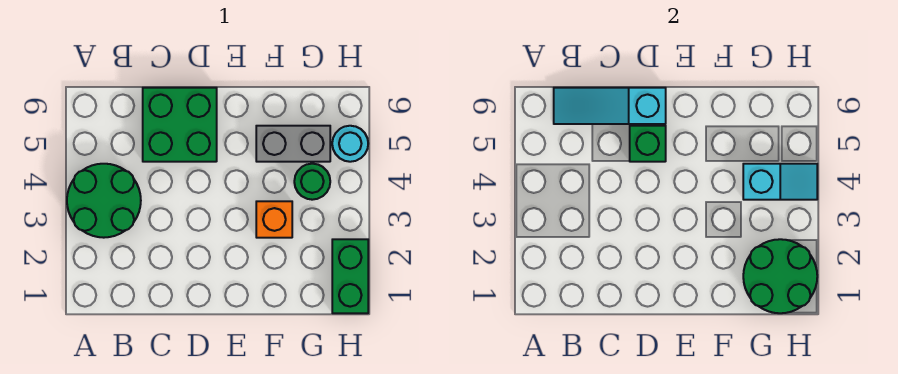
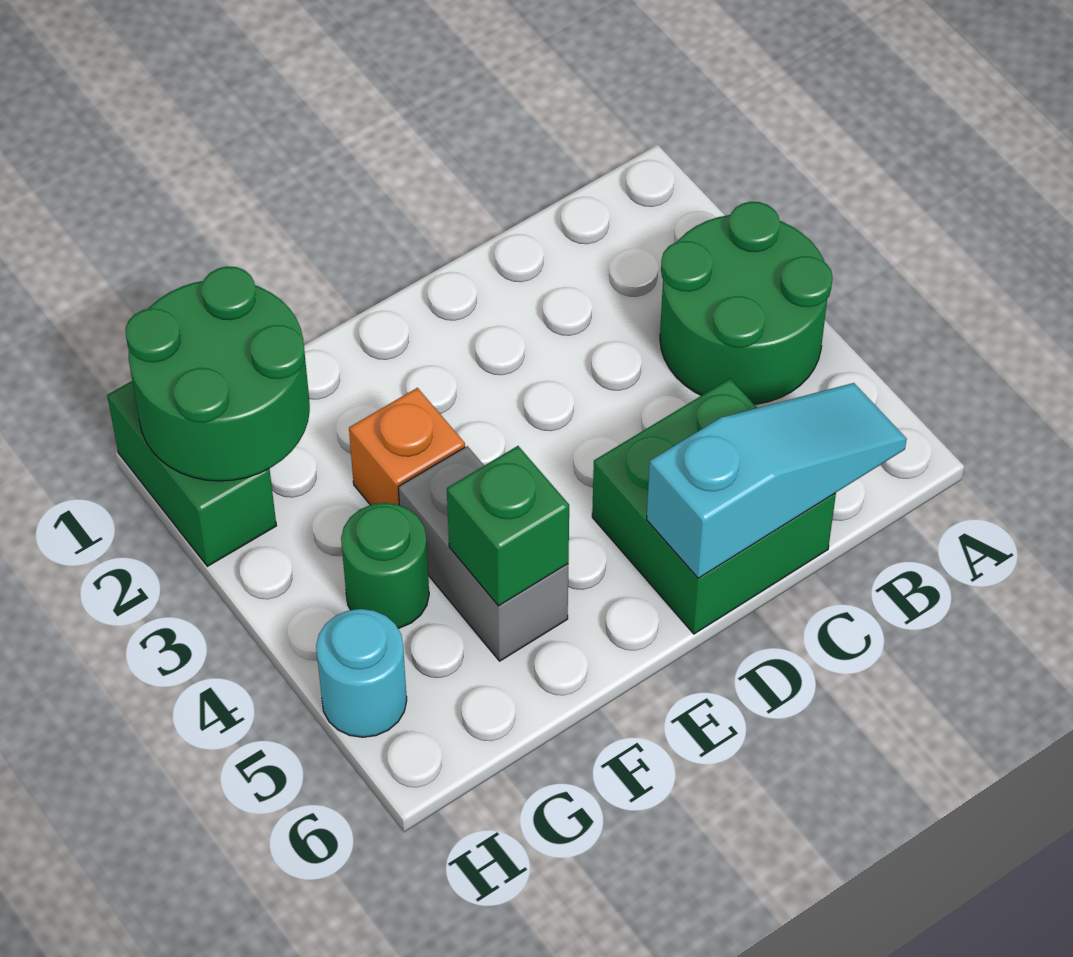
green 1x1 brick [630,126,666,162] -> green 1x1 brick moved to [447,446,569,606]
grey 1x2 brick [256,126,330,162] -> grey 1x2 brick turned to [398,446,568,661]
cyan 1x2 slope [743,164,817,200] -> none

